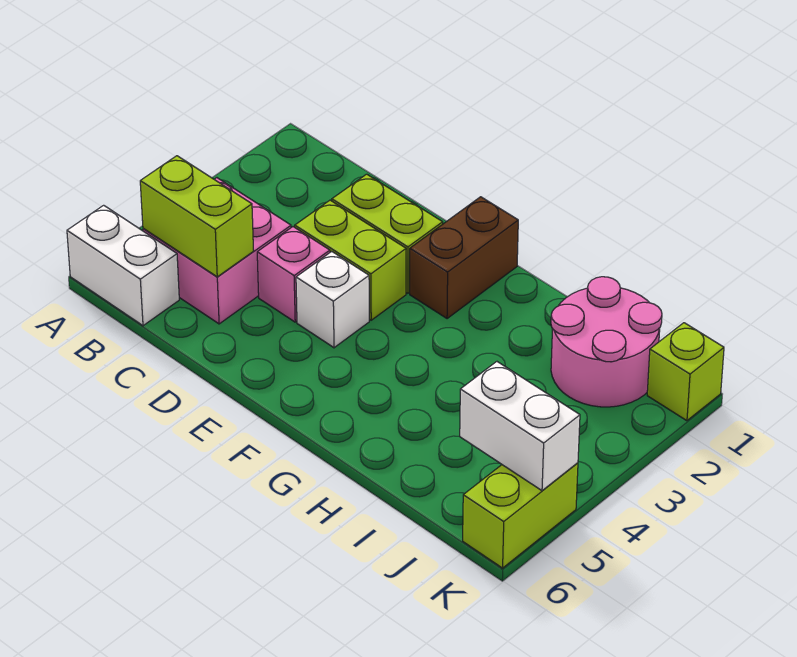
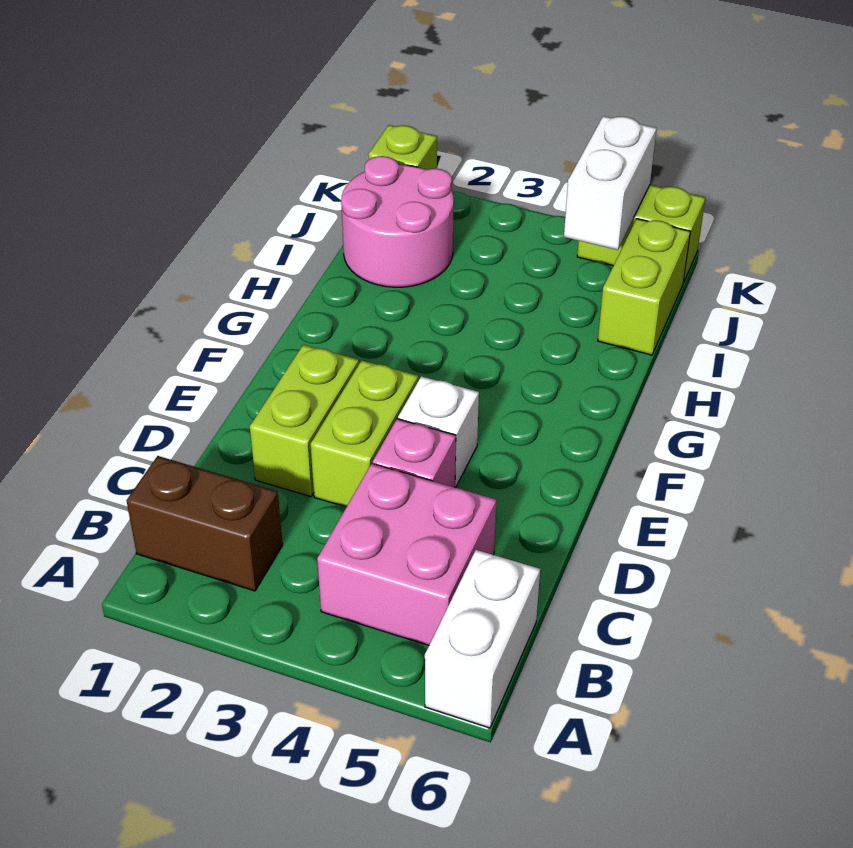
lime 1x2 brick [140,156,254,277] -> lime 1x2 brick moved to [598,219,690,355]
brown 1x2 brick [410,197,518,319] -> brown 1x2 brick moved to [127,456,283,591]

